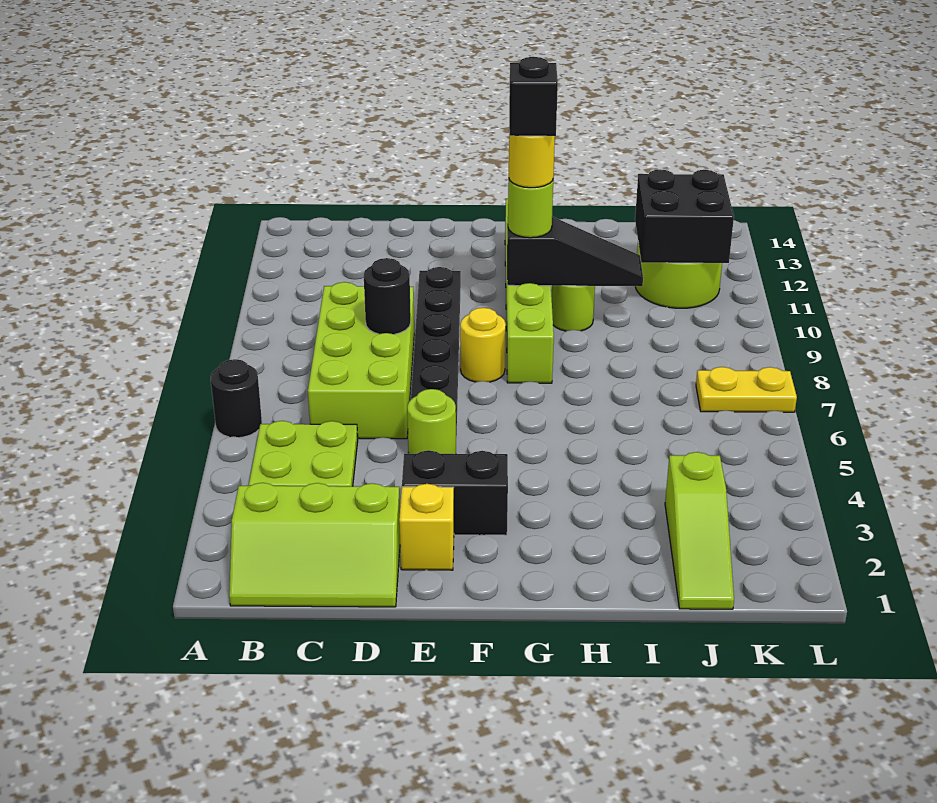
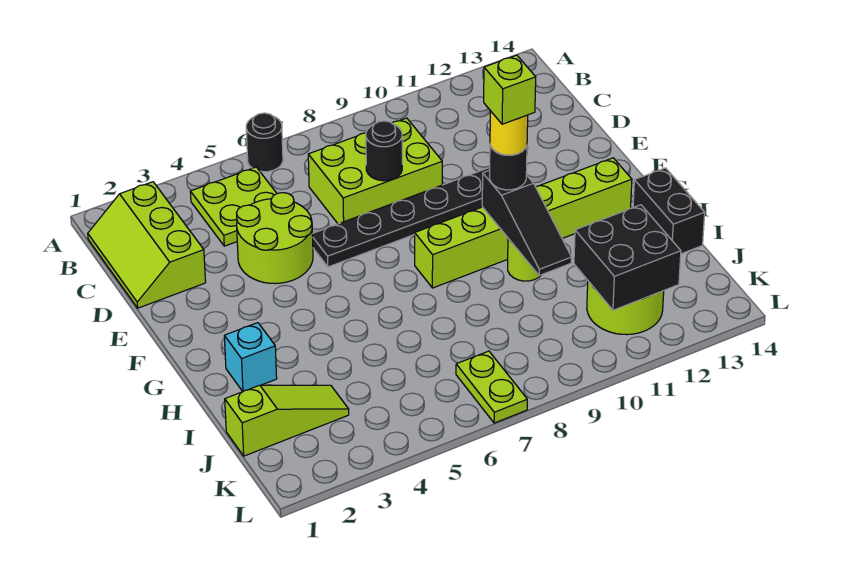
lime 2x4 brick [308,282,414,439] -> lime 2x3 brick [308,118,442,224]
yellow 1x1 brick [399,484,454,570] -> none
black 1x2 brick [402,450,508,535] -> black 1x2 brick moved to [633,168,705,254]
lime 1x1 round brick [407,389,456,454] -> lime 2x2 round brick [237,193,313,284]
yellow 1x1 round brick [460,308,506,382] -> none
lime 1x1 round brick [508,180,553,238] -> black 1x1 round brick [490,146,527,190]
black 1x1 brick [509,57,558,136] -> lime 1x1 brick [484,55,536,124]
none -> cyan 1x1 brick [224,323,277,391]
lime 1x3 slope [665,452,734,609] -> lime 1x3 slope turned to [225,385,349,456]
yellow 1x2 plate [696,367,797,412] -> lime 1x2 plate [456,351,527,423]

